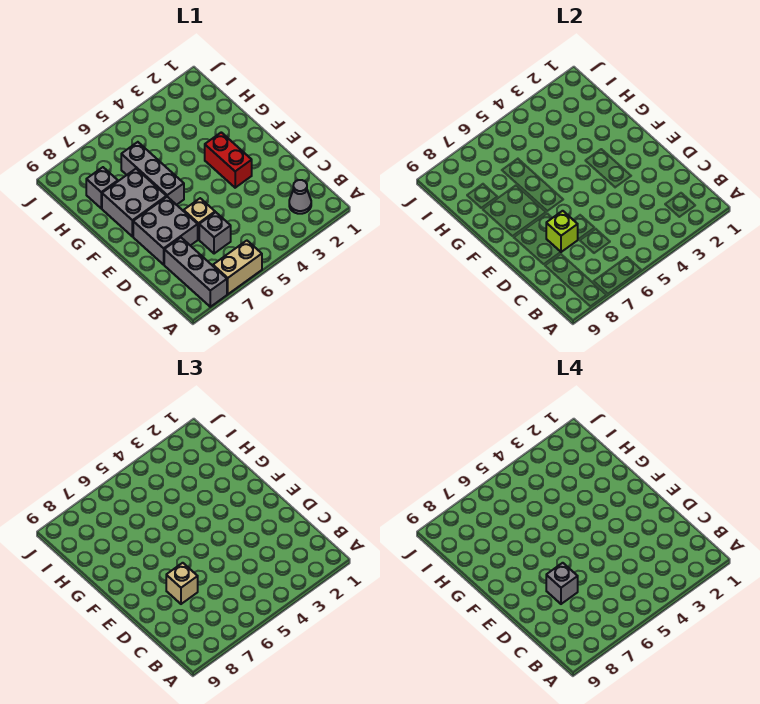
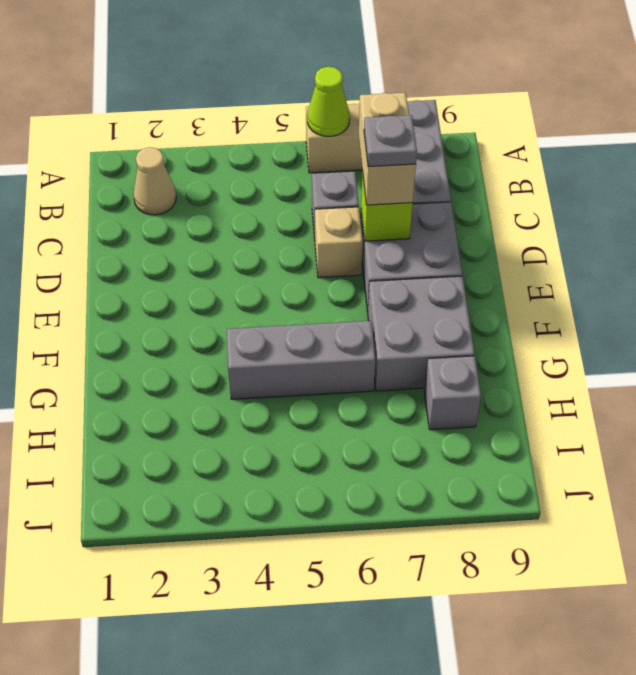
none -> lime 1x1 cone [307,67,350,136]
grey 1x1 cone [289,180,311,214] -> tan 1x1 cone [133,147,176,215]
tan 1x1 brick [166,563,198,604] -> tan 1x2 brick [359,93,416,205]
grey 1x1 brick [546,563,578,604] -> grey 1x1 plate [364,115,417,167]
red 1x2 brick [205,132,252,188] -> none
grey 1x3 brick [121,142,184,205] -> grey 1x3 brick turned to [227,321,375,399]

